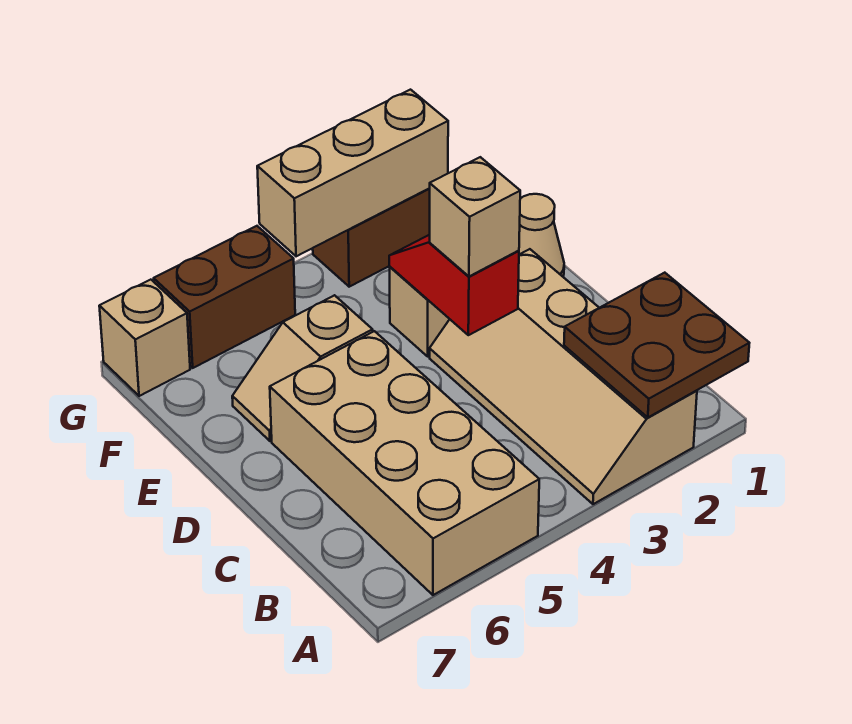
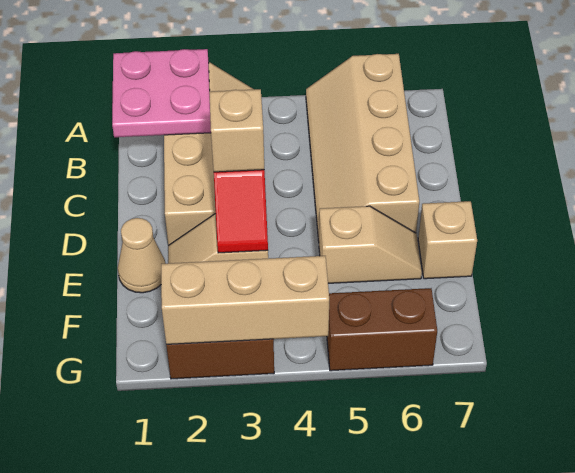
brown 2x2 plate [564,273,749,417] -> pink 2x2 plate [112,49,211,137]
tan 2x4 brick [270,331,539,595] -> tan 2x4 slope [306,54,419,241]
tan 1x1 brick [99,280,190,396] -> tan 1x1 brick moved to [418,201,477,279]

